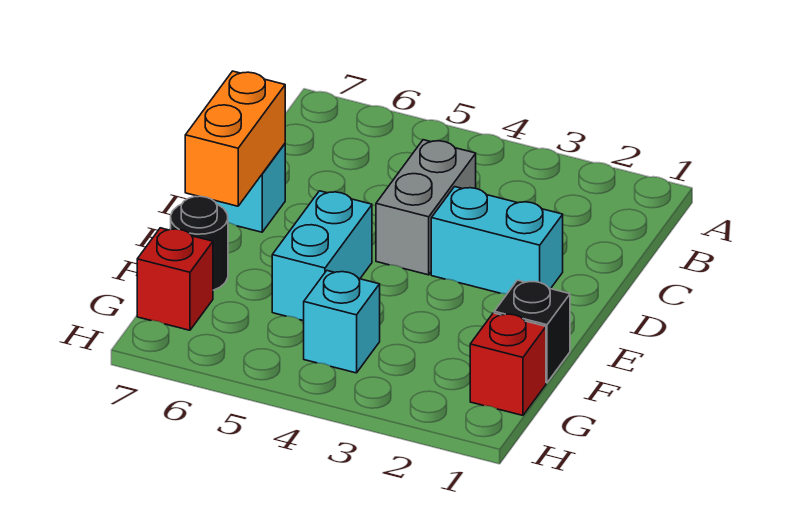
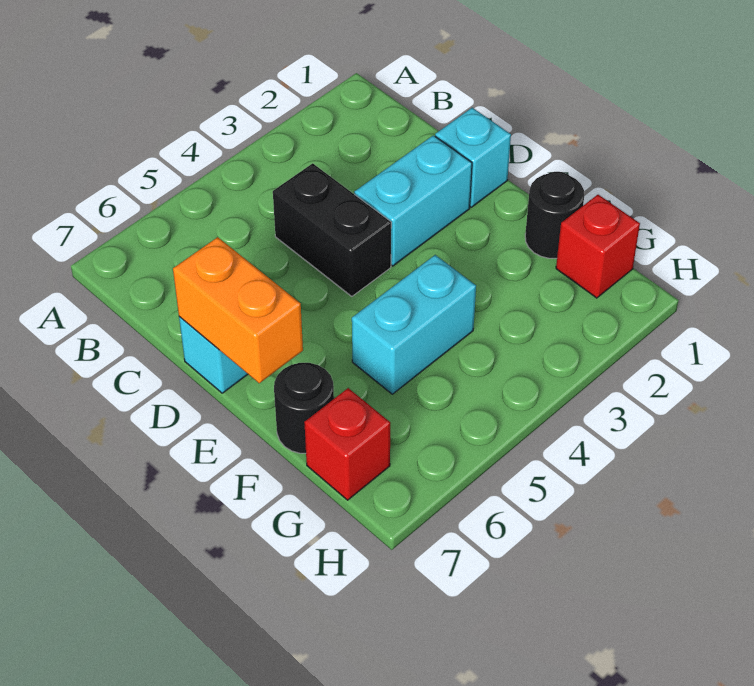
grey 1x2 brick [376,140,476,275] -> black 1x2 brick [273,163,391,296]
cyan 1x2 brick [272,191,372,321] -> cyan 1x2 brick turned to [352,255,476,394]
black 1x1 brick [494,280,570,383] -> black 1x1 round brick [525,172,584,258]
cyan 1x1 brick [304,271,380,373] -> cyan 1x1 brick moved to [435,108,511,207]

